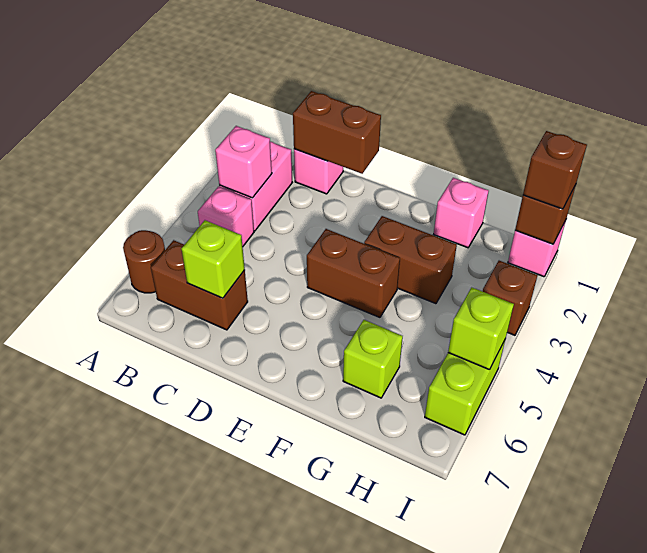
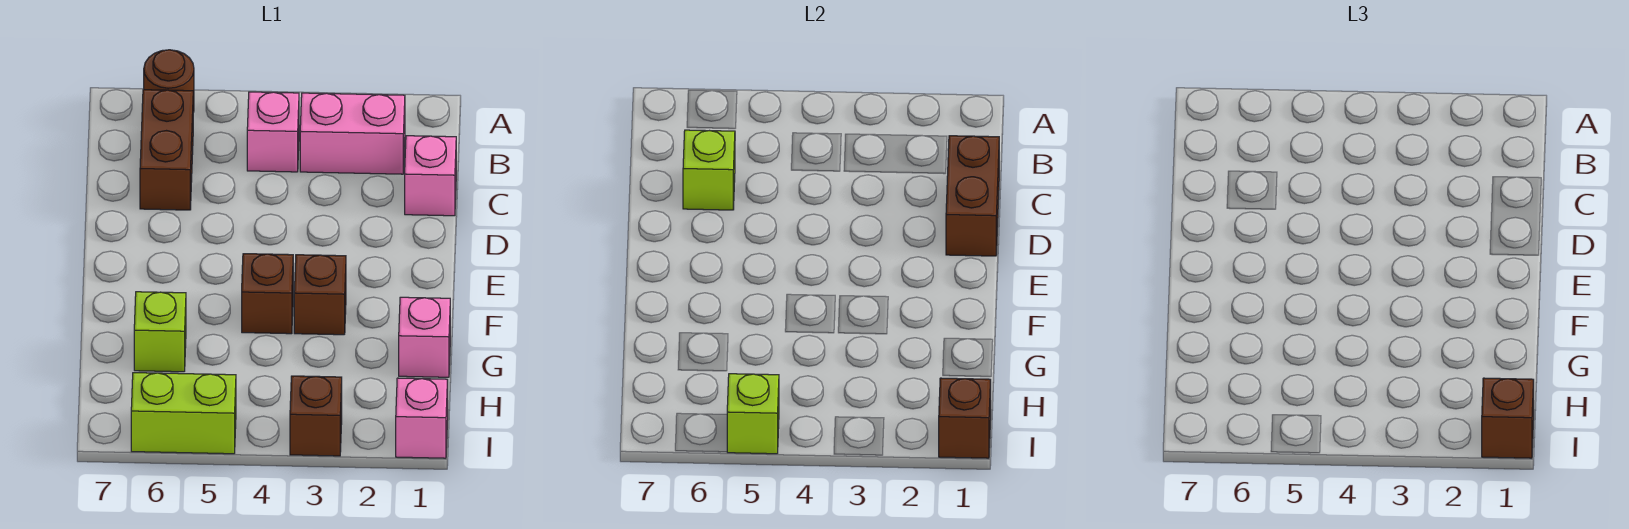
pink 1x1 brick [215,126,272,198] -> none
brown 1x2 brick [307,229,400,317] -> brown 1x1 brick [242,254,293,334]
brown 1x2 brick [364,216,457,304] -> brown 1x1 brick [294,255,346,335]

